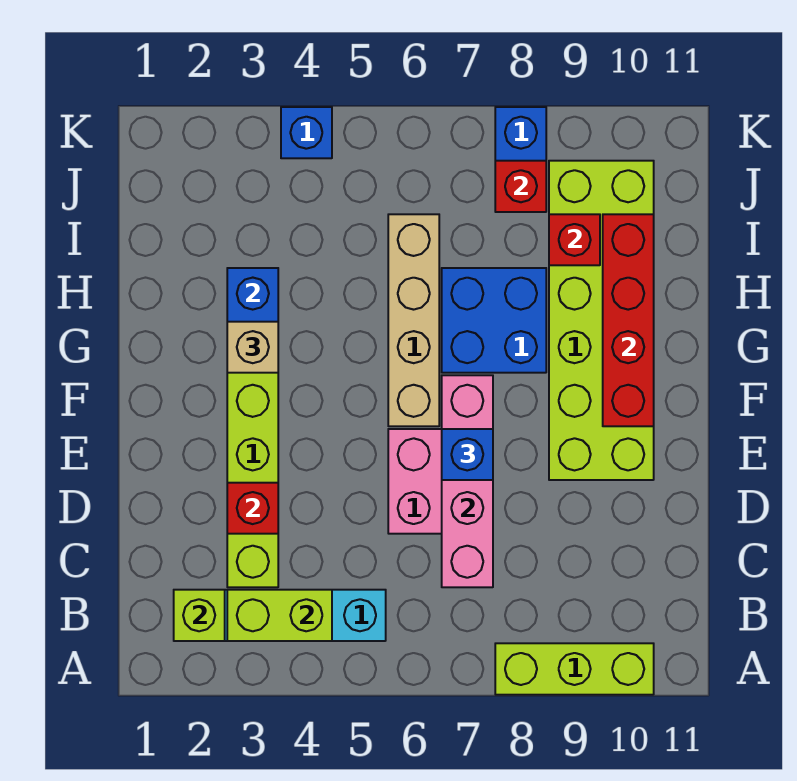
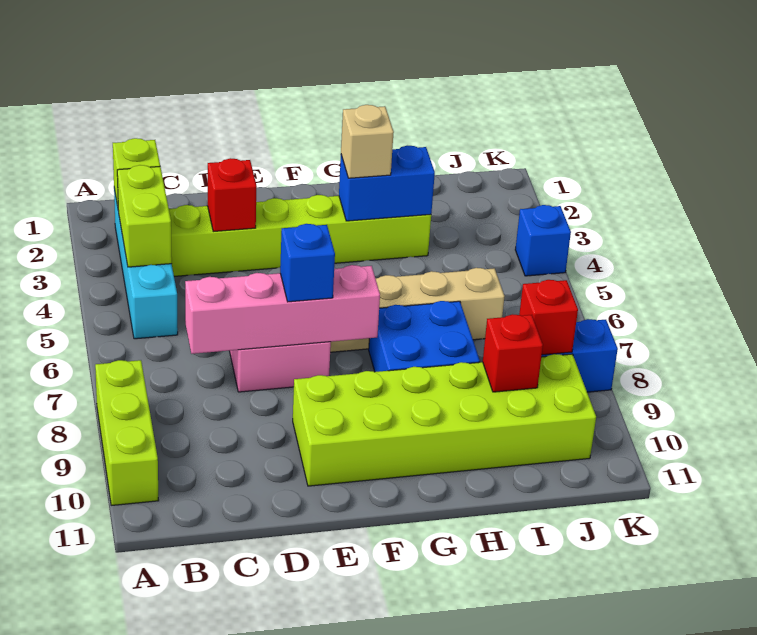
red 1x4 brick [603,214,654,426] -> none

